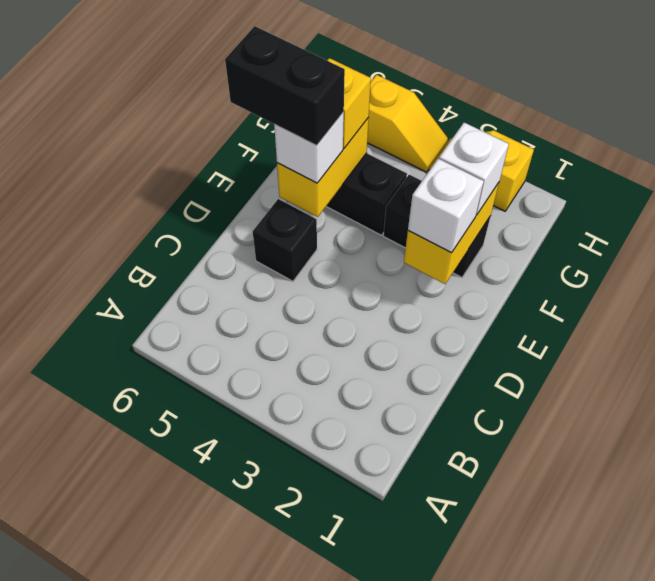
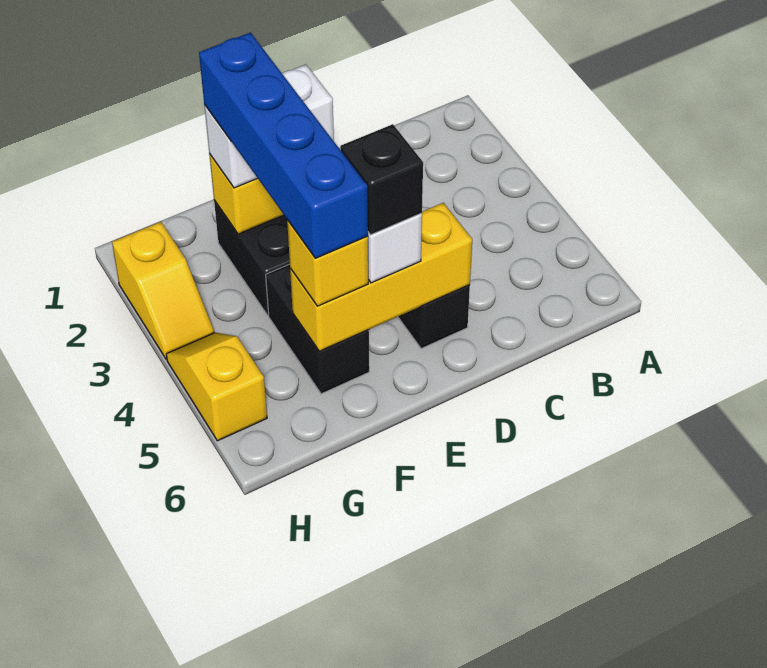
yellow 1x2 brick [277,118,369,217] -> yellow 1x3 brick [290,203,472,351]
black 1x2 brick [225,26,345,146] -> black 1x1 brick [340,124,423,235]
none -> blue 1x4 brick [199,33,368,258]

